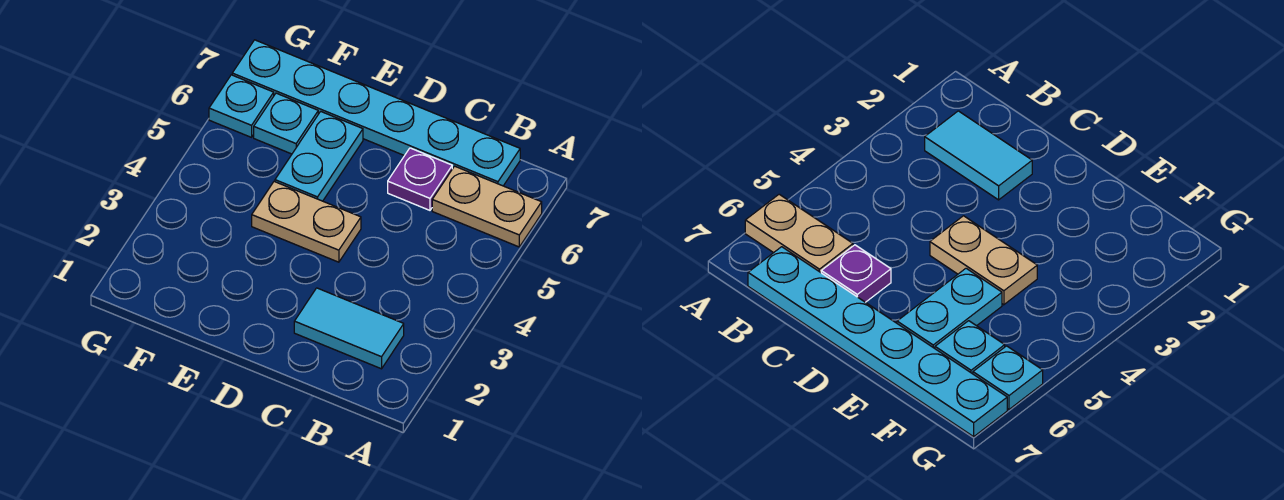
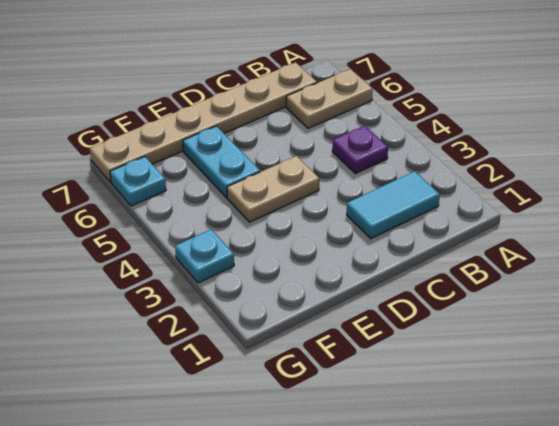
cyan 1x6 plate [232,40,520,186] -> tan 1x6 plate [90,62,317,182]
purple 1x1 plate [388,148,452,210] -> purple 1x1 plate moved to [332,126,388,174]
cyan 1x1 plate [254,93,318,154] -> cyan 1x1 plate moved to [175,229,234,283]

